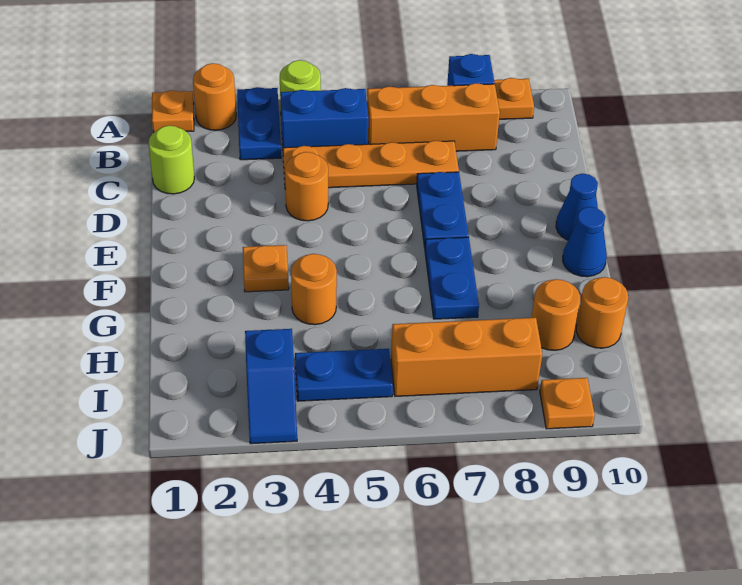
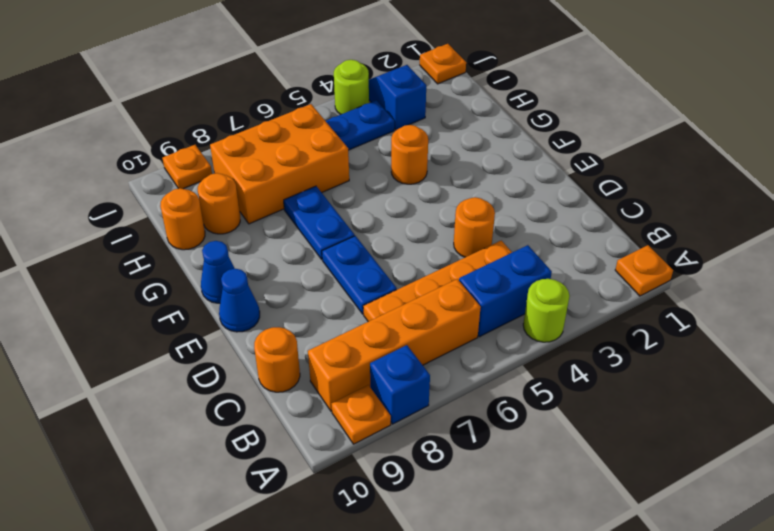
orange 1x1 round brick [193,63,236,130] -> orange 1x1 round brick moved to [254,327,300,392]
blue 1x2 plate [237,87,281,160] -> none
orange 1x3 brick [367,83,500,151] -> orange 1x4 brick [308,279,481,411]
lime 1x1 round brick [148,125,194,194] -> lime 1x1 round brick moved to [334,60,369,115]
orange 1x1 plate [243,245,289,292] -> orange 1x1 plate moved to [420,44,466,84]
orange 1x3 brick [391,318,542,396] -> orange 2x3 brick [210,104,349,224]

